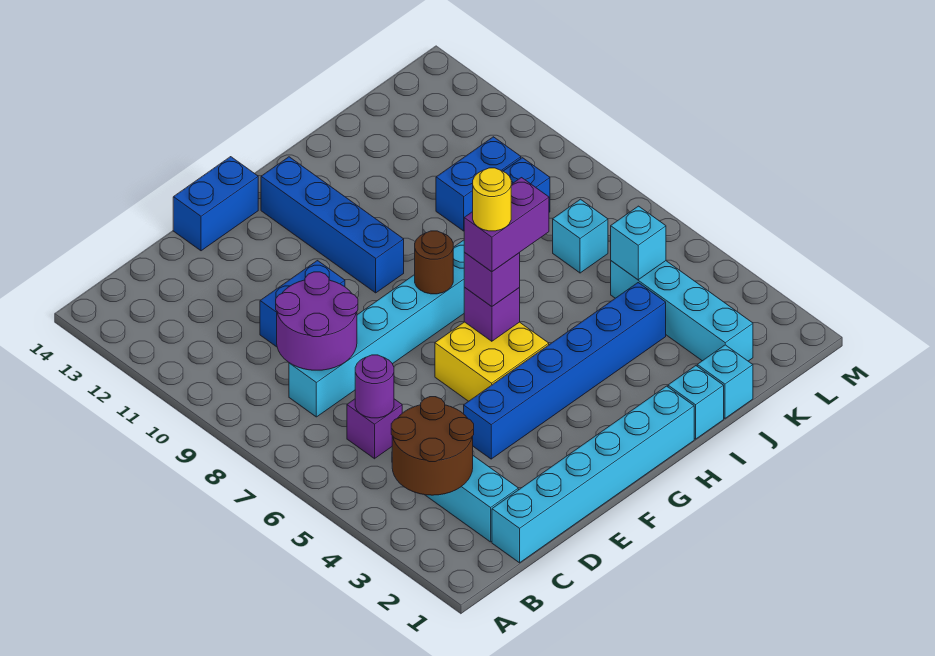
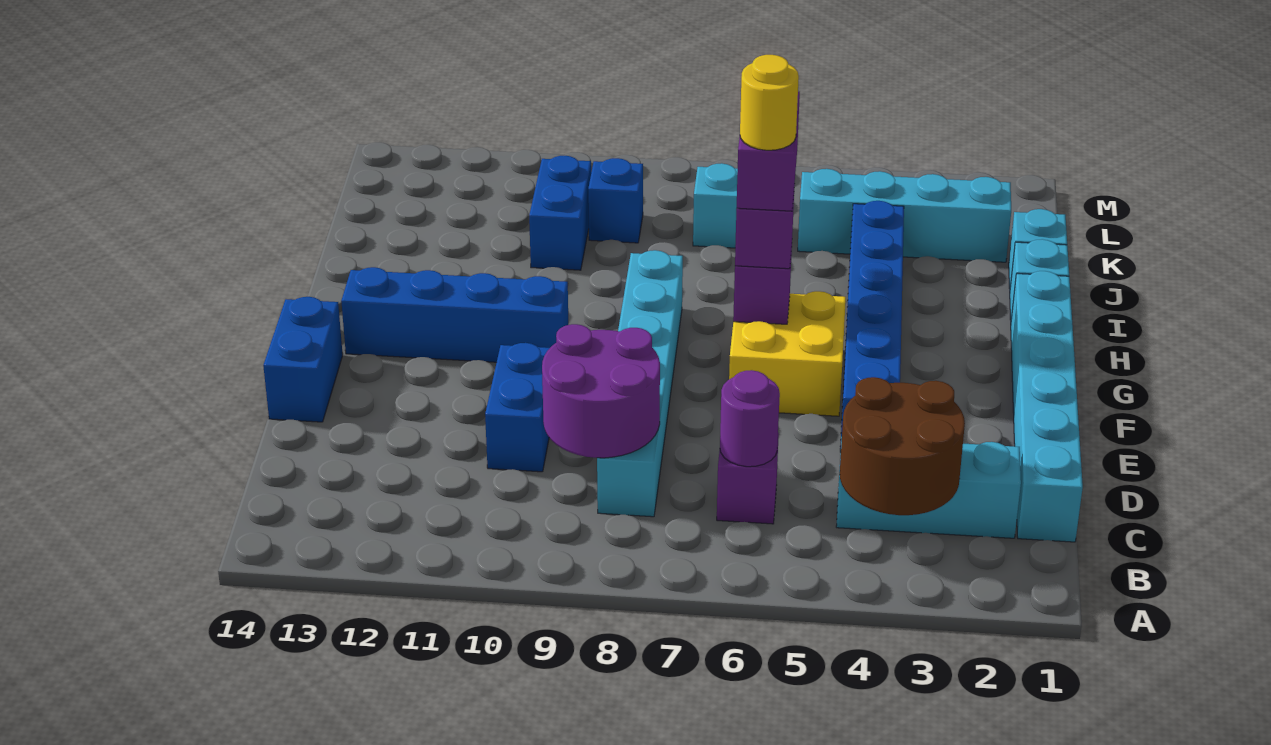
brown 1x1 round brick [415,231,453,294] -> none
cyan 1x1 brick [611,206,666,280] -> none

